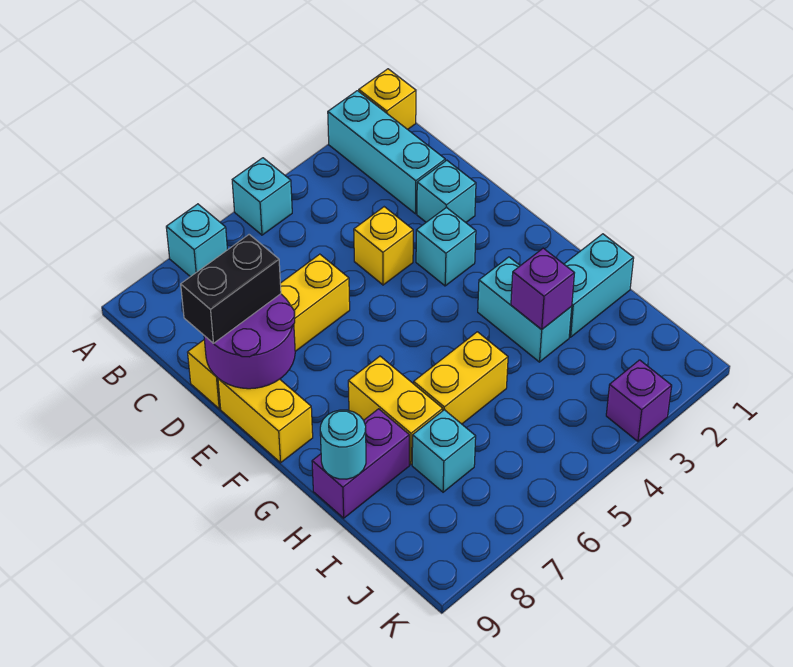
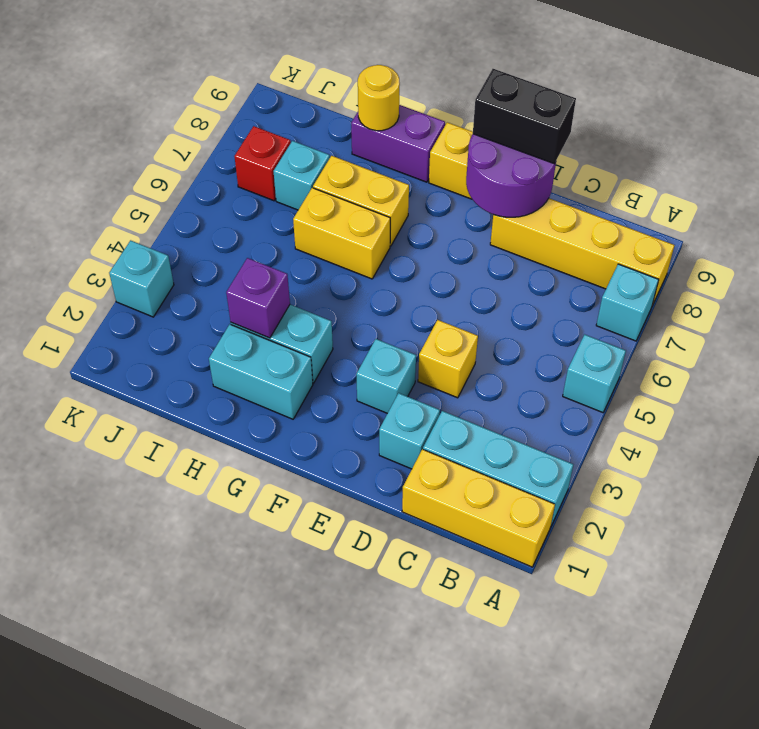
yellow 1x1 brick [359,69,416,129] -> yellow 1x3 brick [402,449,555,567]
yellow 1x4 brick [188,254,350,409] -> yellow 1x4 brick turned to [490,198,674,306]
black 1x2 brick [181,235,281,344] -> black 1x2 brick turned to [473,69,576,164]
cyan 1x2 brick [564,234,634,337] -> cyan 1x2 brick turned to [209,324,313,419]
yellow 1x2 brick [414,332,508,424] -> yellow 1x2 brick turned to [293,188,390,279]
purple 1x2 brick [312,409,409,518] -> purple 1x2 brick turned to [351,105,445,182]
cyan 1x1 round brick [320,410,366,479] -> yellow 1x1 round brick [358,65,400,131]
none -> red 1x1 brick [234,126,291,201]
purple 1x1 brick [606,360,672,441] -> cyan 1x1 brick [109,240,174,317]

